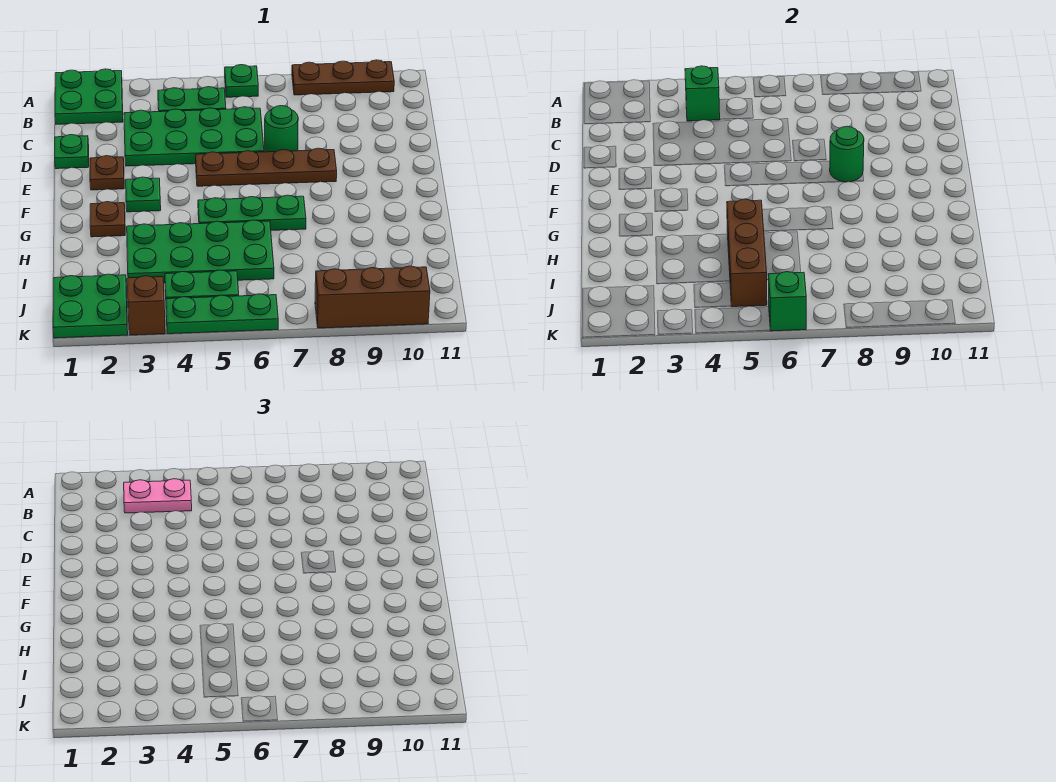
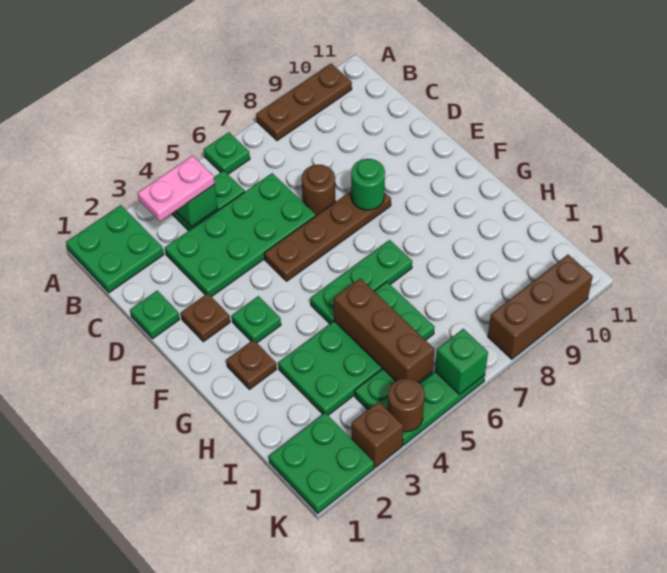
green 1x1 round brick [265,106,298,152] -> brown 1x1 round brick [302,165,335,215]
none -> brown 1x1 round brick [388,378,425,432]

